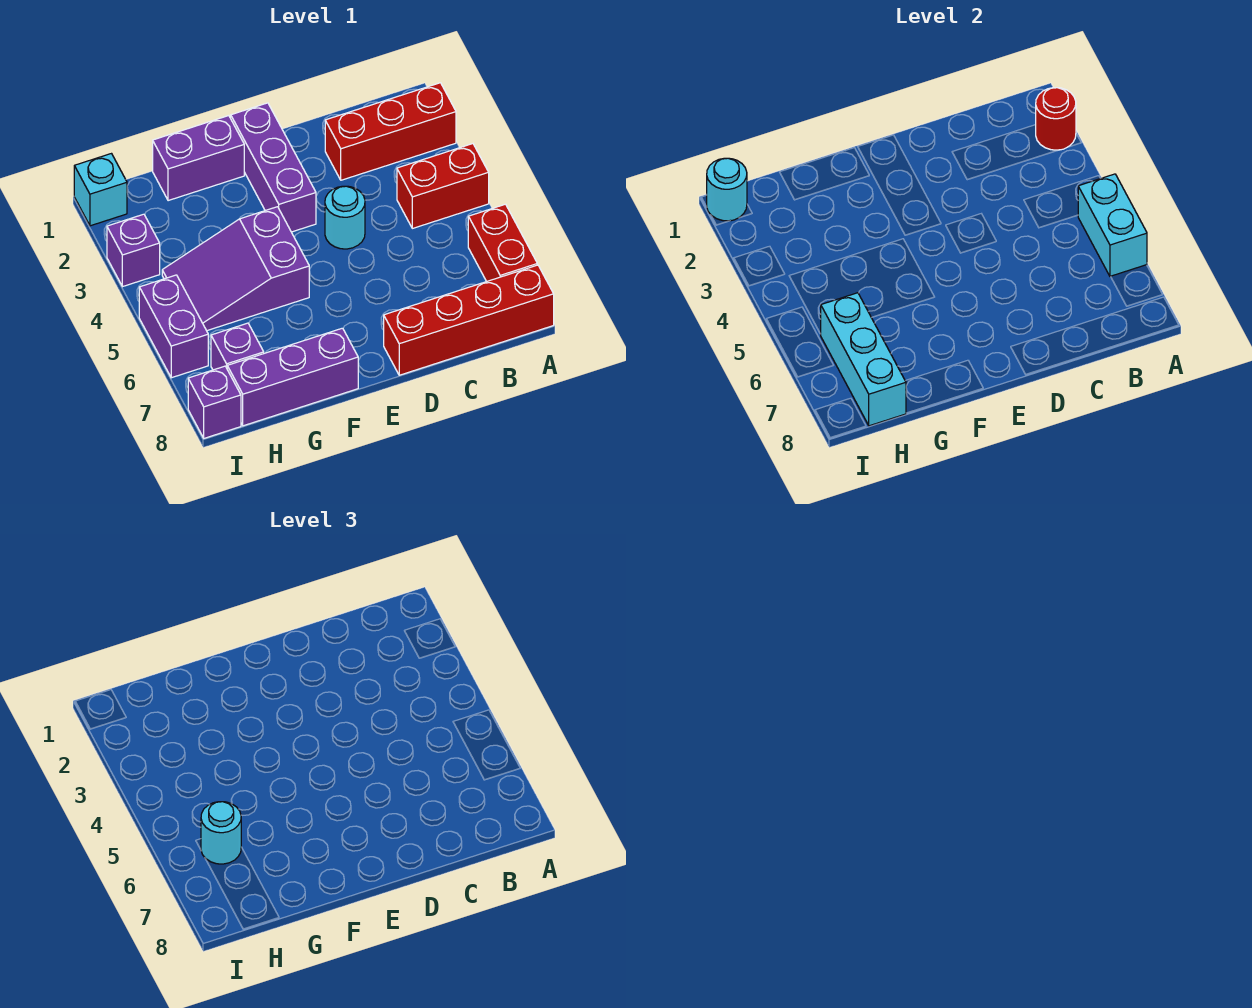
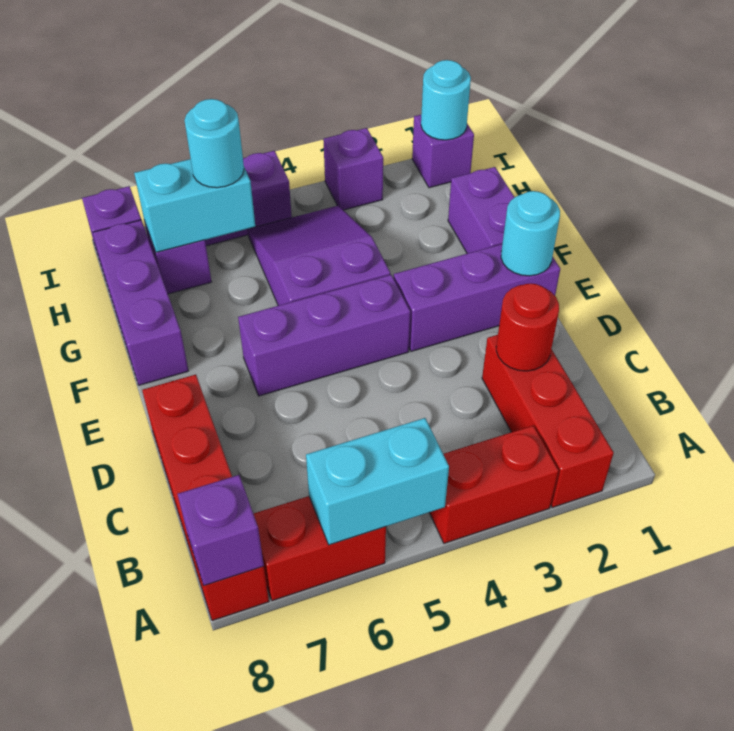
red 1x1 round brick [1036,88,1076,150] -> red 1x1 round brick moved to [496,283,559,371]
red 1x2 brick [397,144,489,228] -> red 1x2 brick turned to [429,426,559,543]
none -> purple 1x1 brick [178,475,264,586]
cyan 1x1 round brick [325,186,365,249] -> cyan 1x1 round brick moved to [501,191,560,276]
none -> purple 1x3 brick [238,275,410,396]
cyan 1x3 brick [821,293,906,426] -> cyan 1x2 brick [134,159,255,252]
cyan 1x1 brick [74,154,127,226] -> purple 1x1 brick [412,115,474,188]

